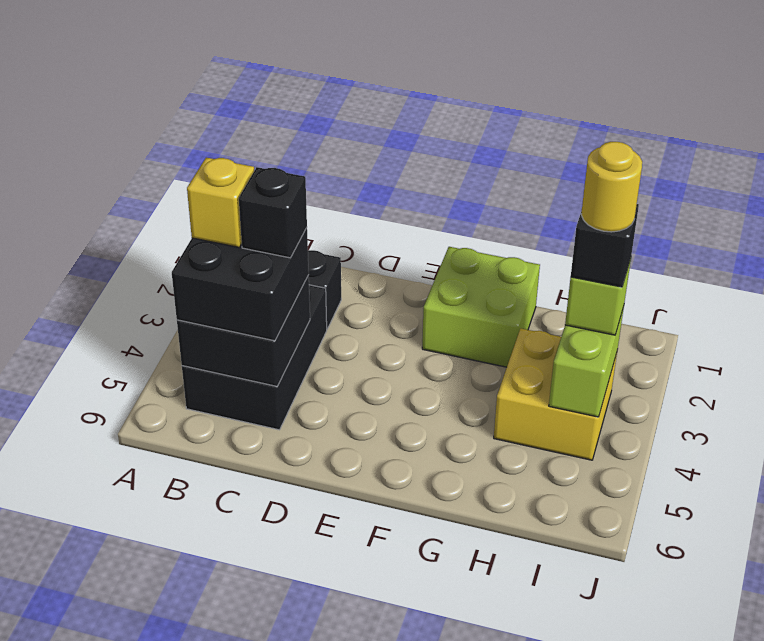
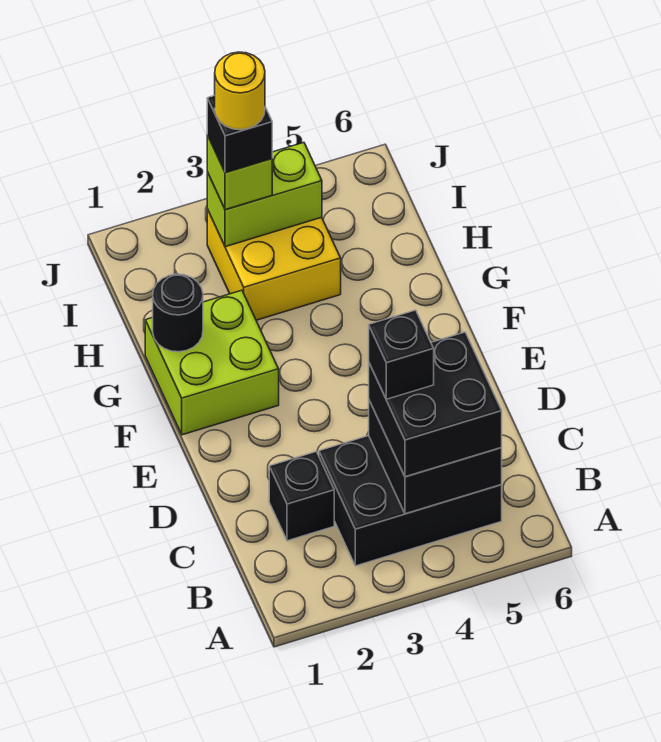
yellow 1x1 brick [187,158,254,248] -> none
none -> black 1x1 round brick [153,274,203,352]

